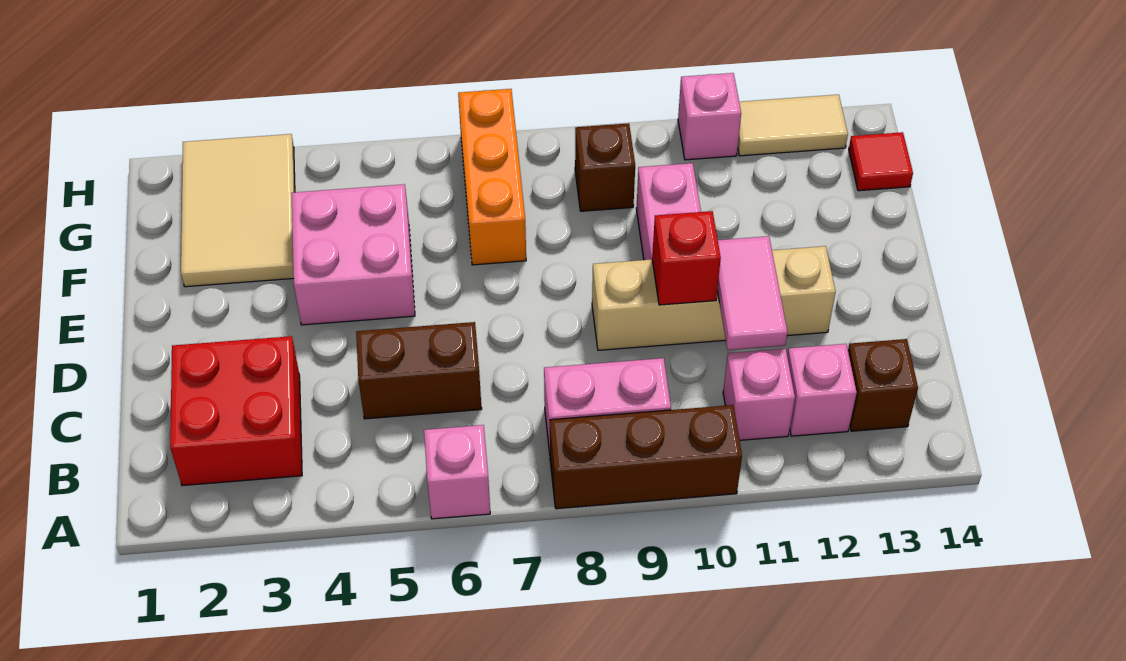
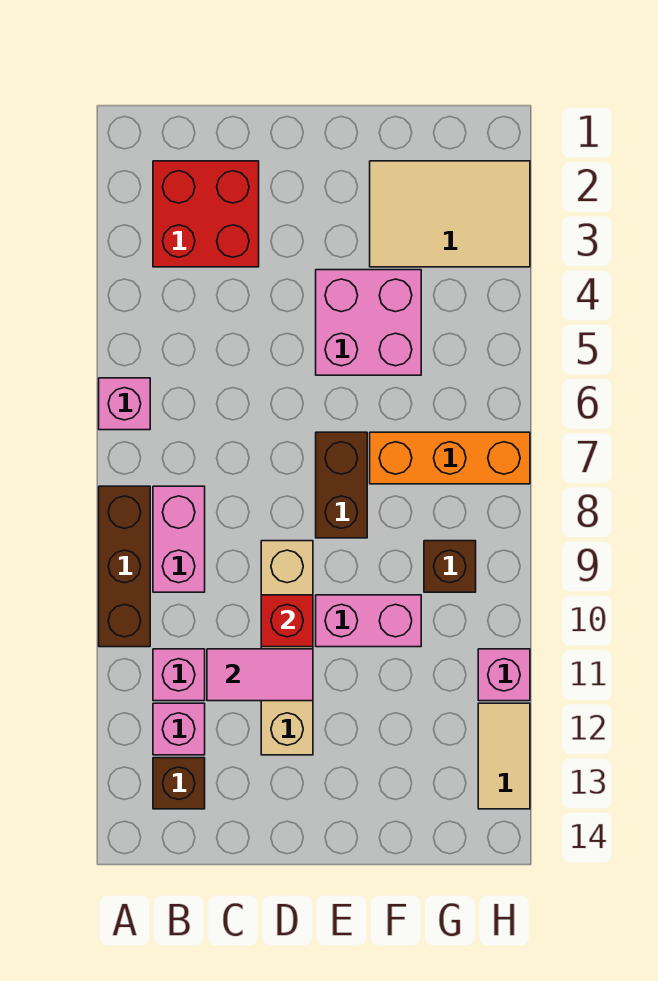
brown 1x2 brick [356,322,482,419] -> brown 1x2 brick moved to [316,432,367,538]
red 1x1 tile [849,132,913,191] -> none

